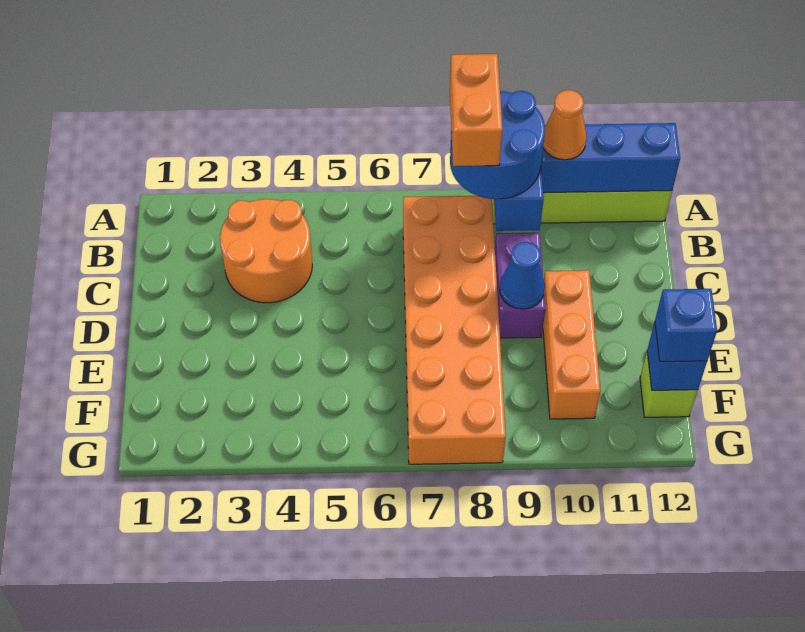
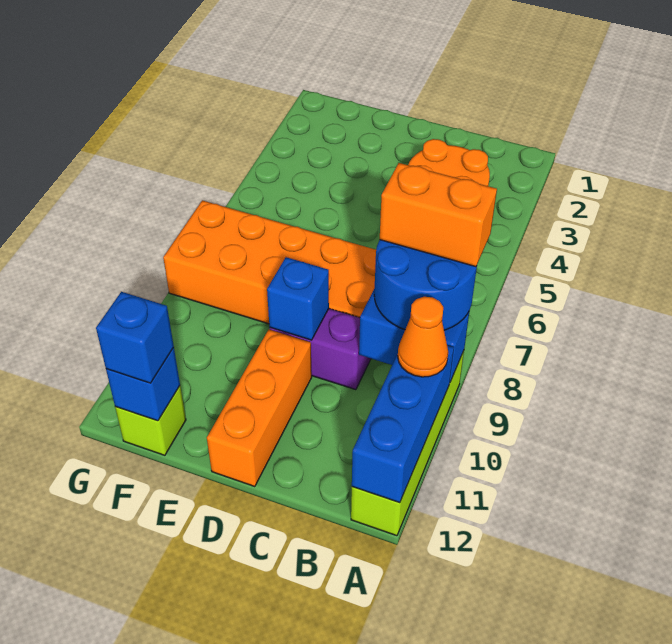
blue 1x1 cone [500,242,545,309] -> blue 1x1 brick [267,257,329,340]
orange 1x3 brick [543,270,601,419] -> orange 1x3 brick turned to [207,329,312,487]

